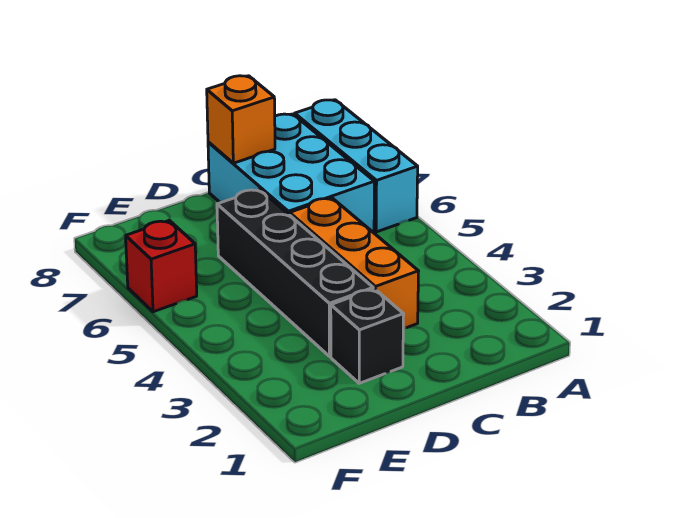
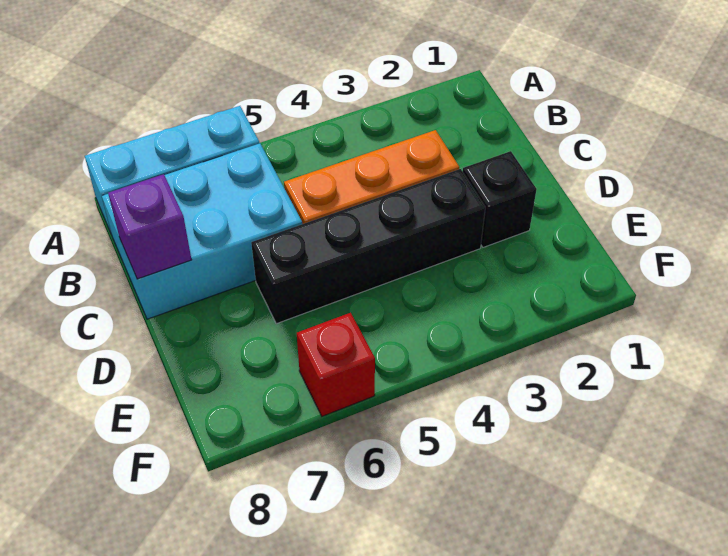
orange 1x1 brick [207,76,275,163] -> purple 1x1 brick [108,174,191,279]

